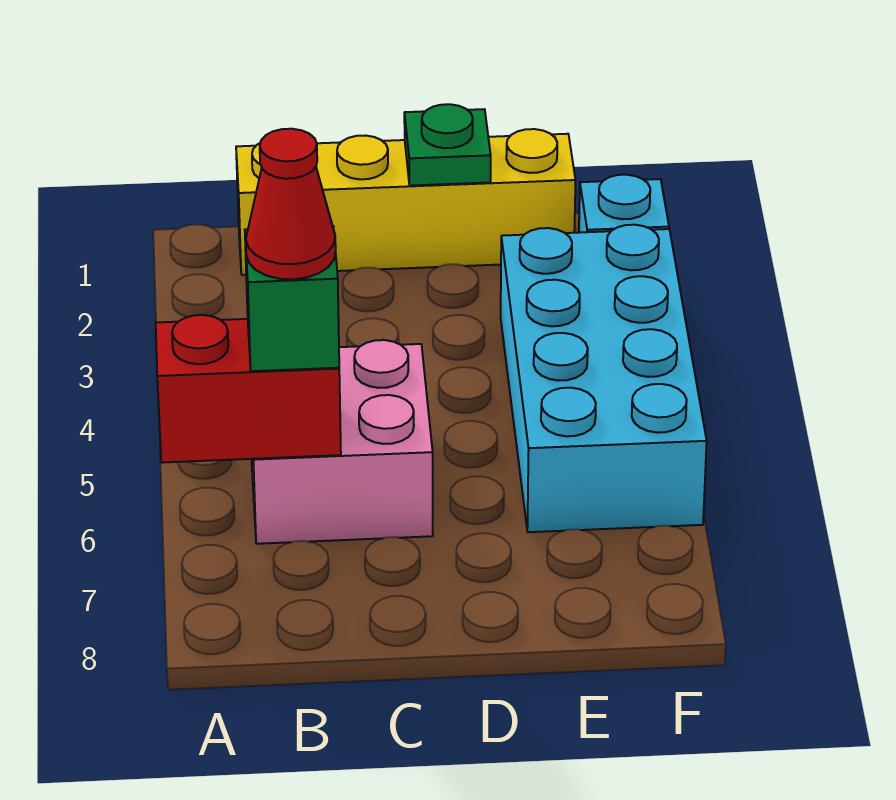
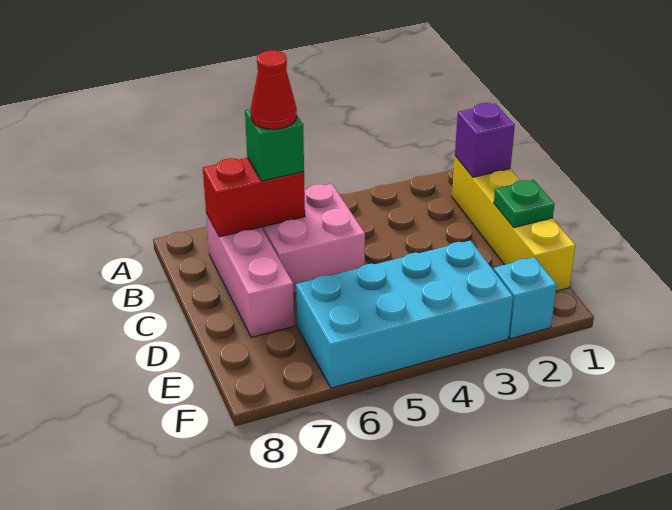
red 1x2 brick [156,315,341,463] -> red 1x2 brick turned to [203,158,305,237]
none -> purple 1x1 brick [455,103,515,177]
none -> pink 1x3 brick [206,213,294,337]

